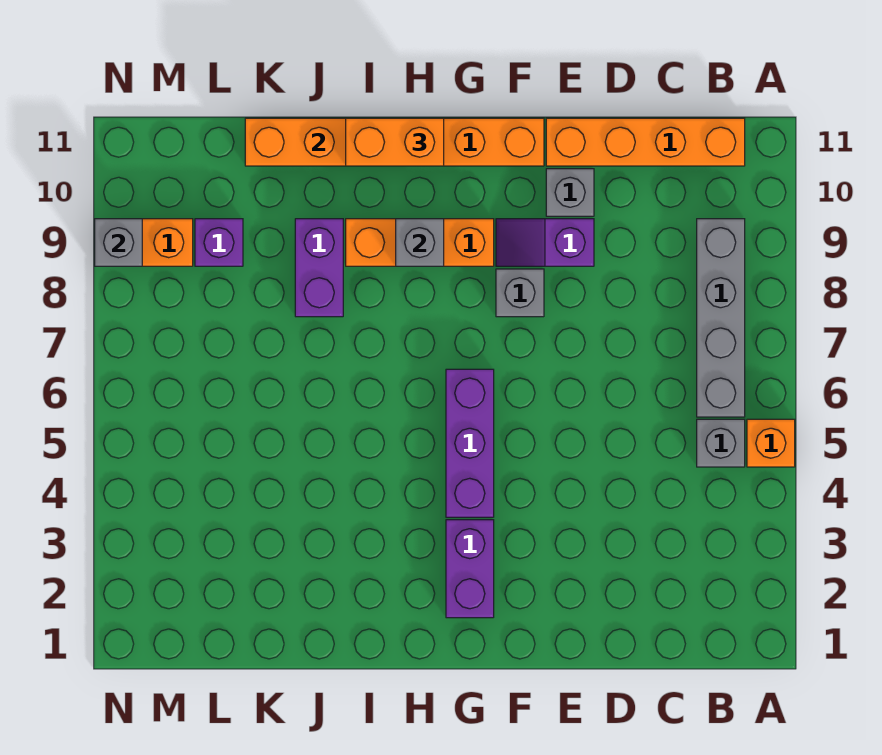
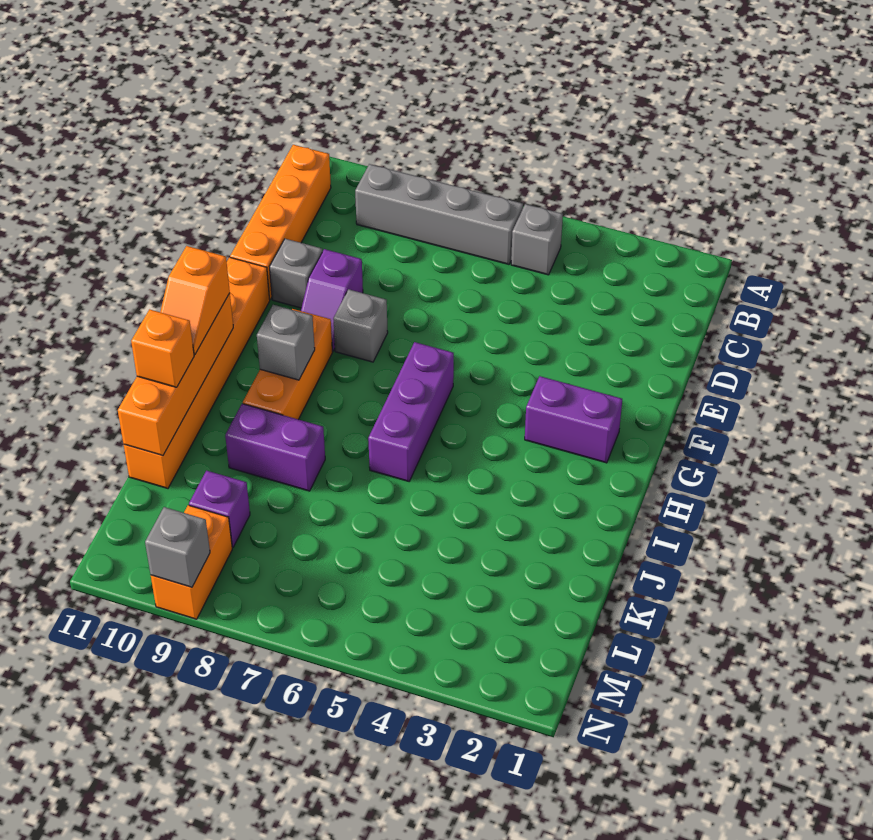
orange 1x1 brick [747,419,795,467] -> orange 1x1 brick moved to [131,309,194,387]
purple 1x3 brick [446,369,494,517] -> purple 1x3 brick turned to [368,342,454,481]
orange 1x2 brick [346,118,444,166] -> orange 1x2 slope [160,246,230,354]

